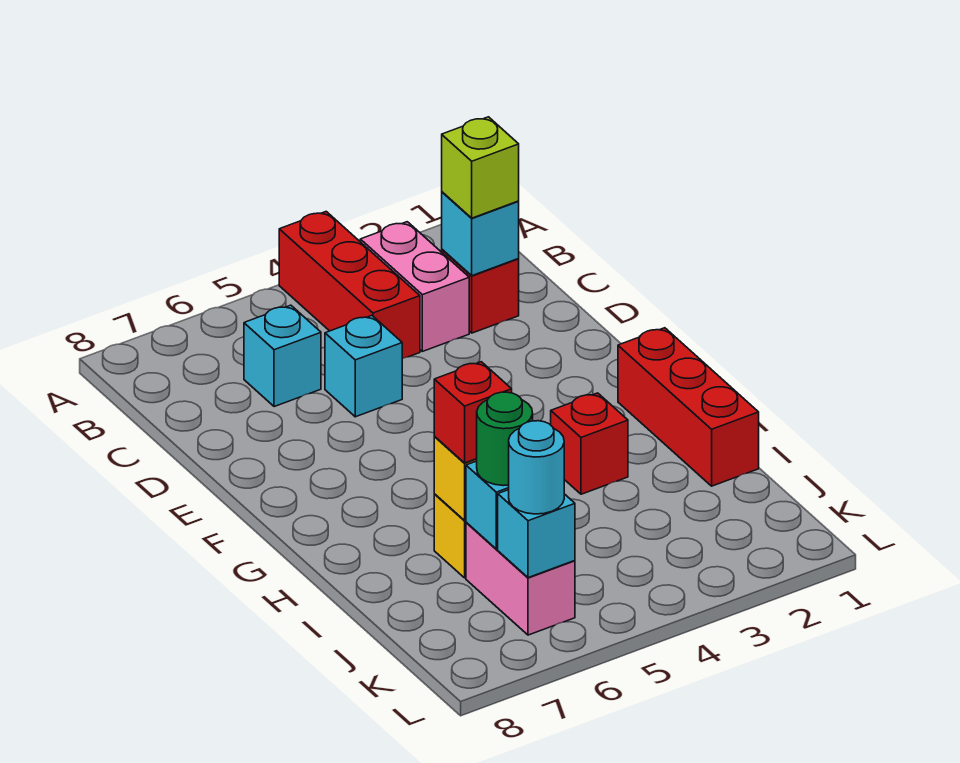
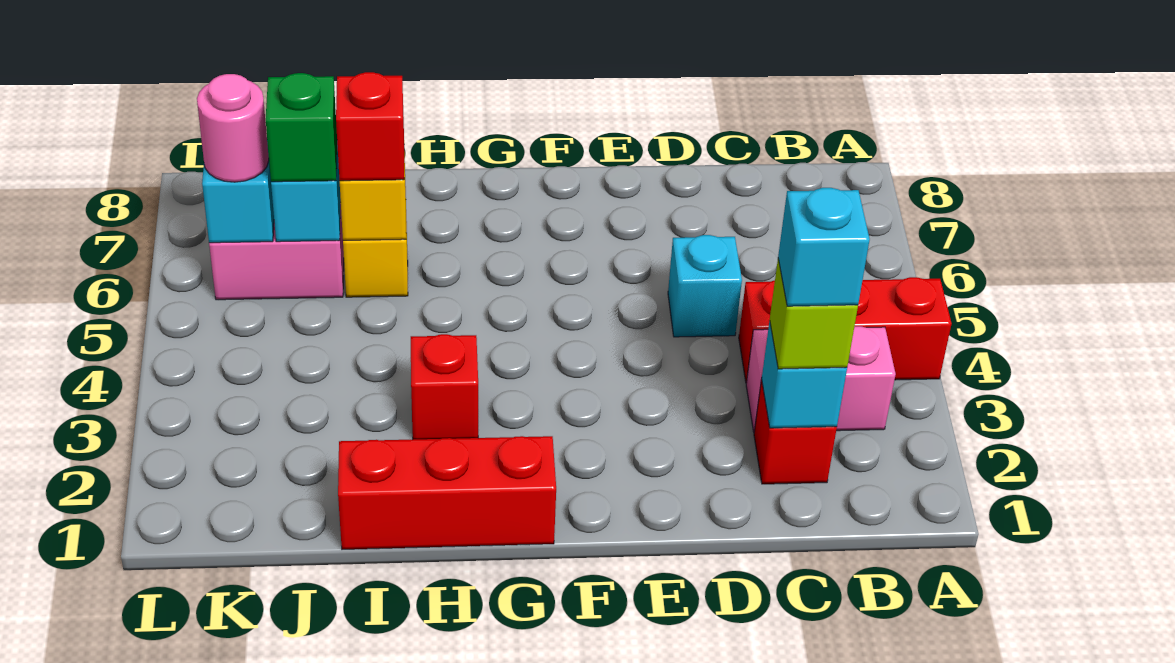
cyan 1x1 brick [244,305,321,407] -> cyan 1x1 brick moved to [778,188,870,306]
green 1x1 round brick [477,392,533,486] -> green 1x1 brick [266,73,337,182]
cyan 1x1 round brick [509,421,564,514] -> pink 1x1 round brick [197,74,269,182]

